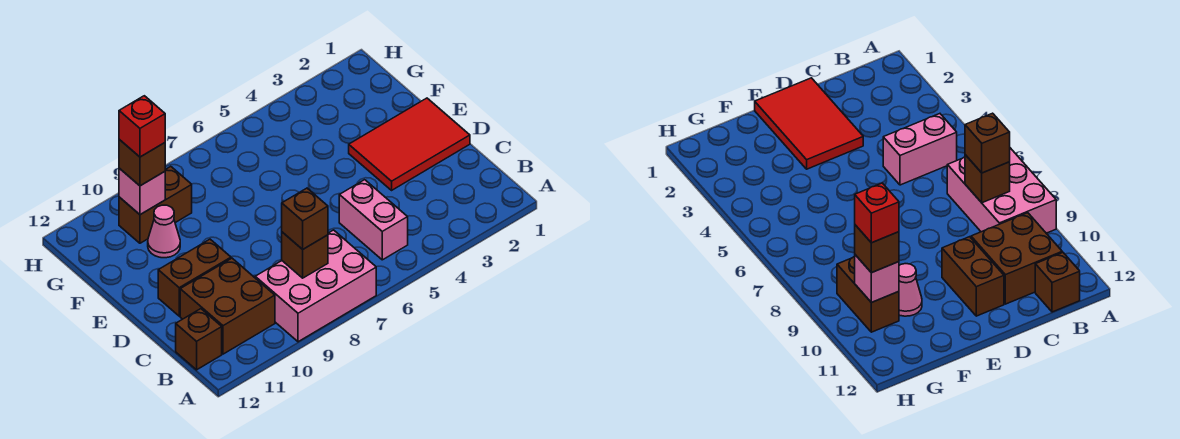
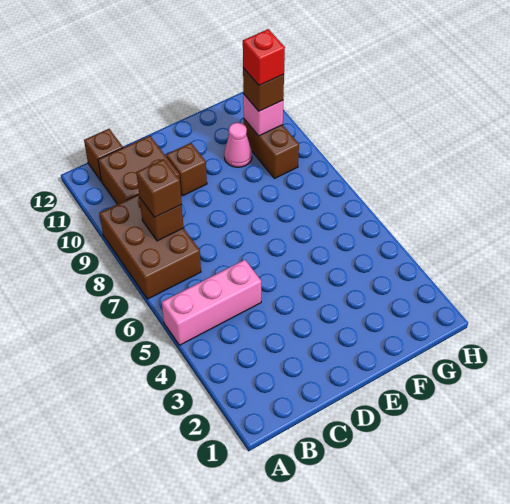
pink 2x3 brick [255,230,376,342] -> brown 2x3 brick [99,194,201,299]
pink 1x2 brick [339,180,408,260] -> pink 1x3 brick [162,260,261,345]
red 2x3 tile [349,98,470,190] -> none
brown 1x2 brick [158,239,231,316] -> brown 1x1 brick [166,143,207,196]

